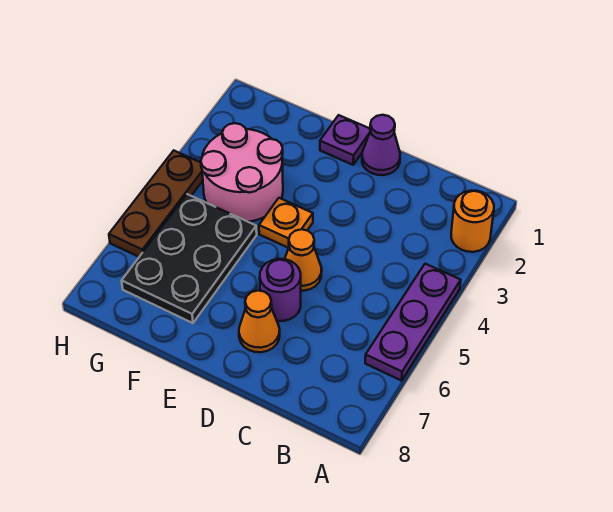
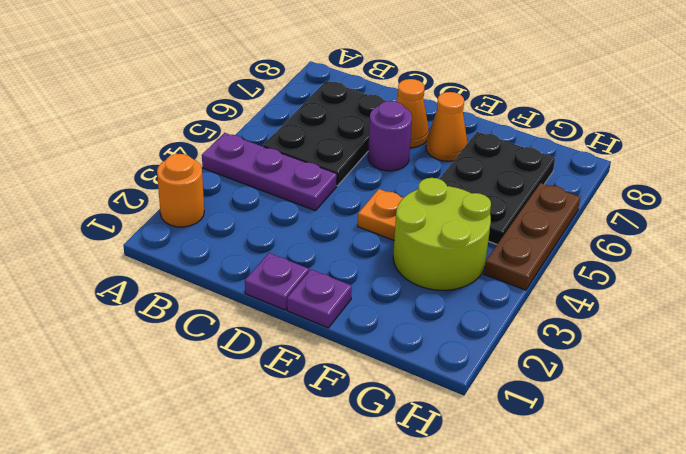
purple 1x3 plate [365,264,461,381] -> purple 1x3 plate turned to [202,133,337,211]
none -> black 2x3 plate [263,81,386,186]
purple 1x1 cone [362,115,400,175] -> purple 1x1 plate [245,253,309,310]
orange 1x1 cone [285,229,322,291] -> orange 1x1 cone moved to [426,92,467,161]
pink 2x2 round brick [201,123,283,222] -> lime 2x2 round brick [393,178,491,290]

